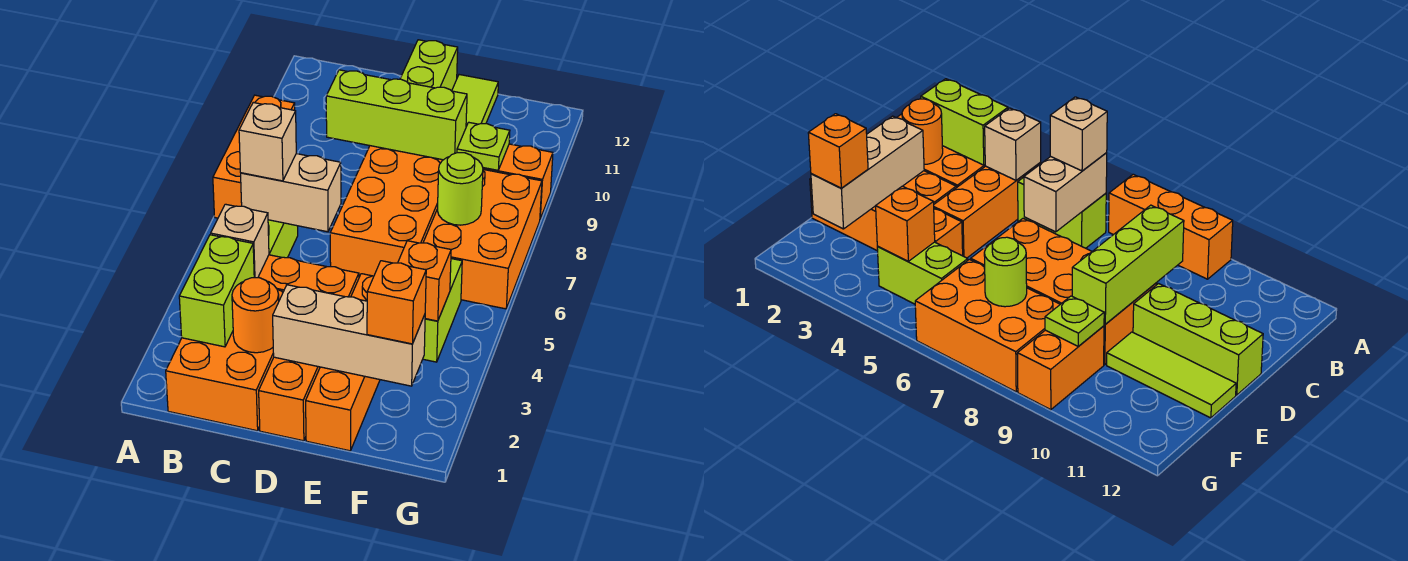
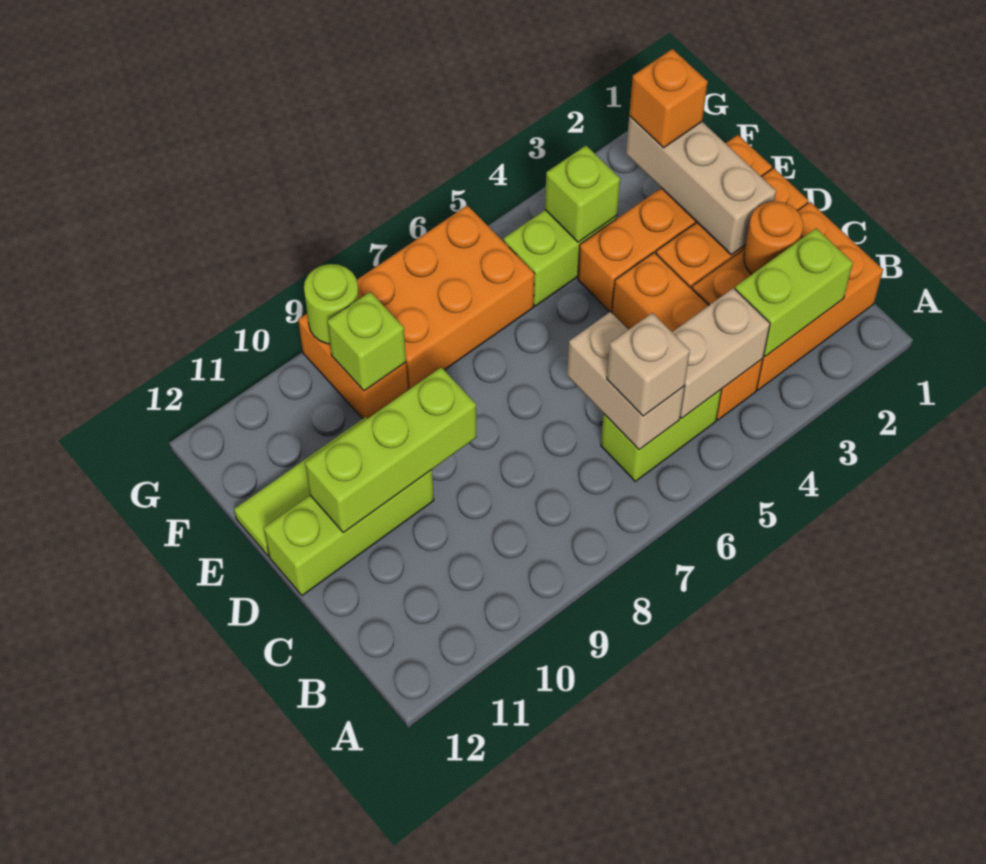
orange 1x3 brick [213,95,295,218] -> none
tan 1x1 brick [211,204,269,278] -> tan 1x2 brick [672,288,770,418]
lime 1x3 brick [326,70,467,160] -> lime 1x3 brick turned to [305,367,477,533]
orange 2x4 brick [330,146,443,277] -> none
orange 1x1 brick [398,241,451,321] -> lime 1x1 brick [545,146,620,242]
lime 1x1 round brick [437,153,483,225] -> lime 1x1 round brick moved to [304,264,359,344]
lime 1x1 plate [457,122,510,170] -> lime 1x1 brick [327,292,406,391]

